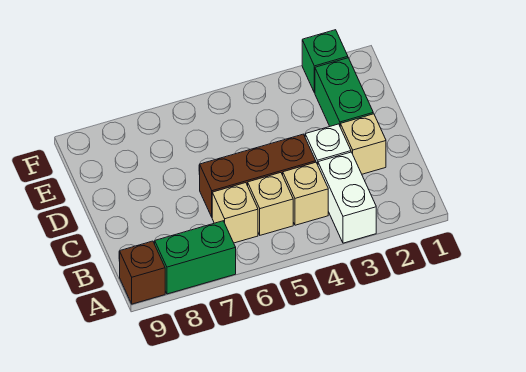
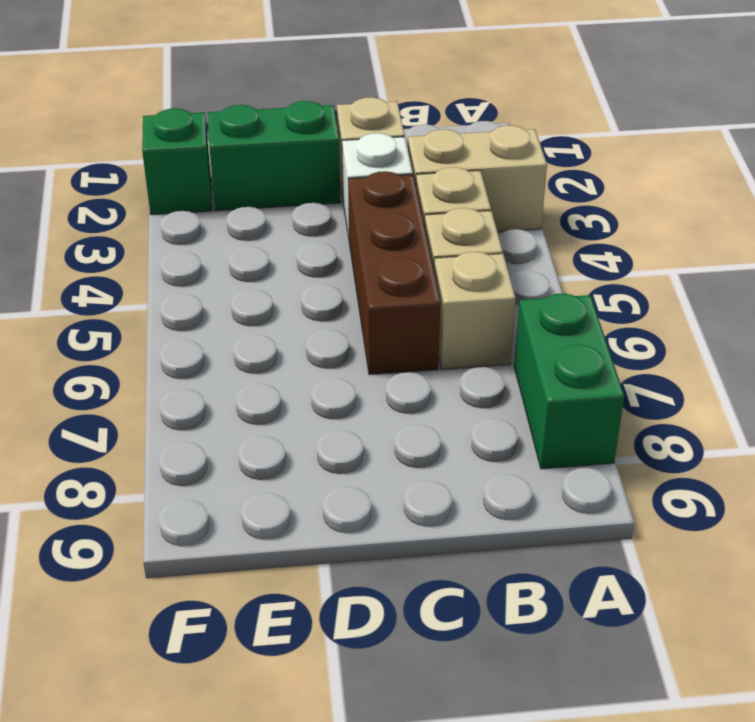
white 1x2 brick [318,152,376,243] -> tan 1x2 brick [408,125,547,232]
brown 1x1 brick [120,241,165,304] -> none

